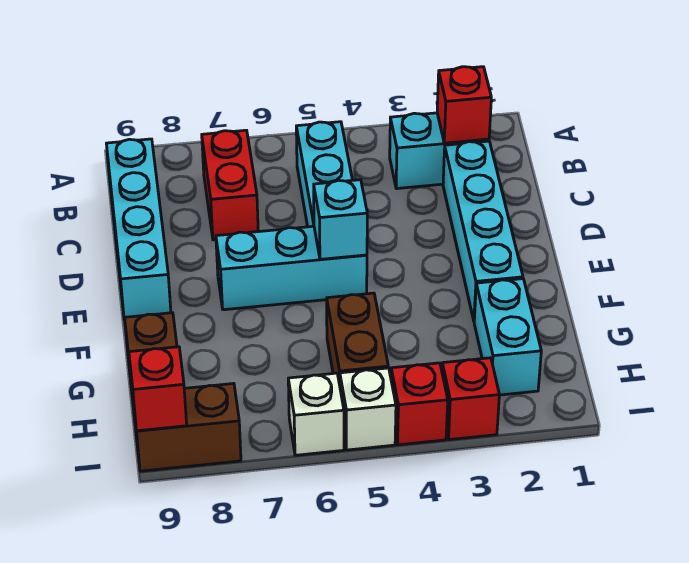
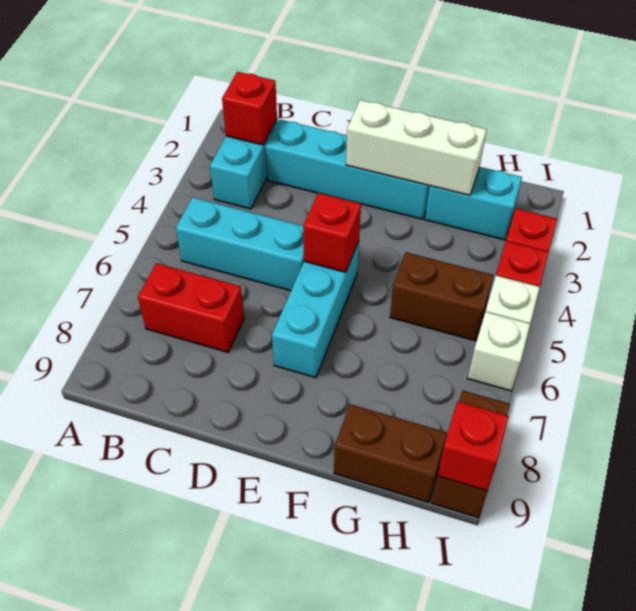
cyan 1x4 brick [106,139,171,319] -> none
none -> white 1x3 brick [346,100,487,195]
cyan 1x1 brick [314,180,367,259] -> red 1x1 brick [303,193,361,272]

